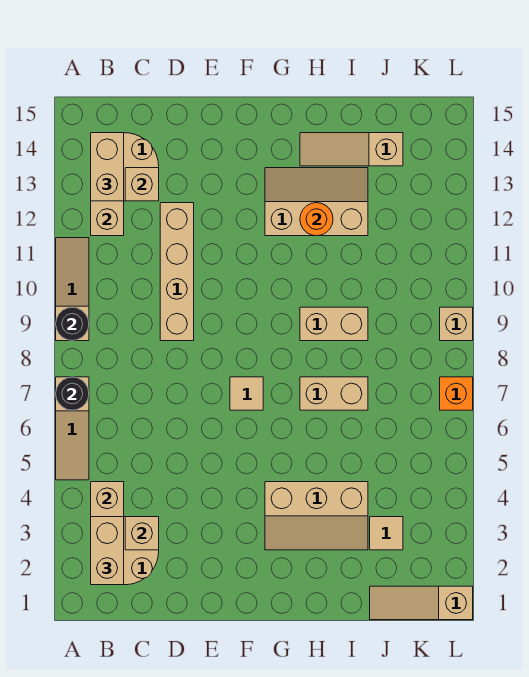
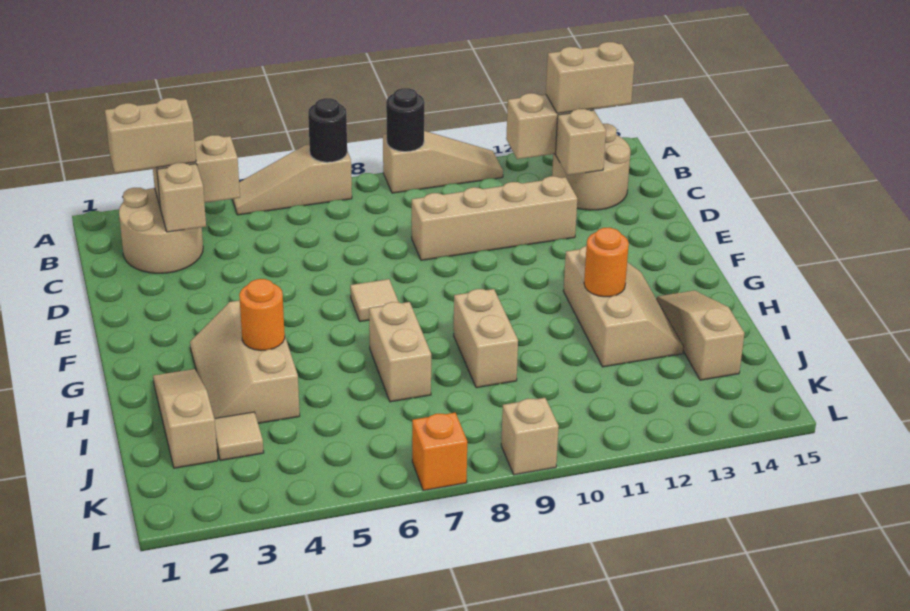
none -> orange 1x1 round brick [239,279,285,351]
tan 1x3 slope [370,586,473,620] -> tan 1x3 slope moved to [153,369,218,468]

